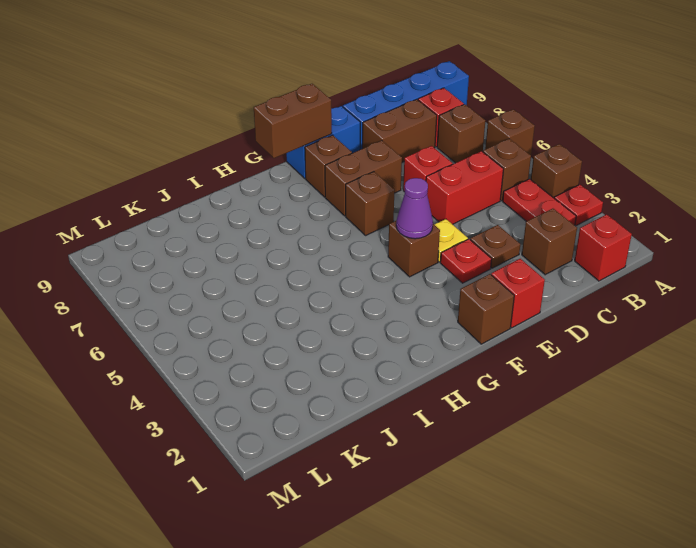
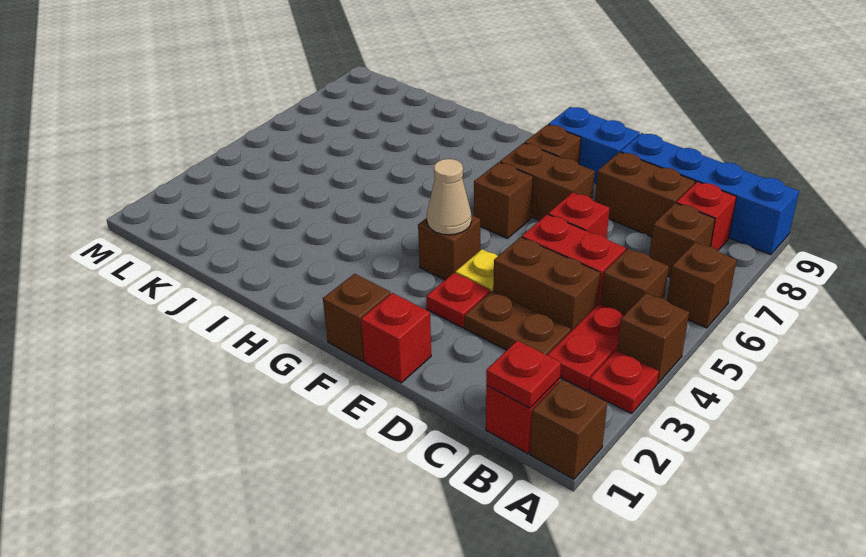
none -> red 1x1 plate [486,340,561,408]
brown 1x1 brick [522,209,577,275] -> brown 1x1 brick moved to [530,379,607,479]
brown 1x1 plate [470,225,520,268] -> brown 1x2 plate [465,291,571,355]
purple 1x1 cone [396,178,433,239] -> tan 1x1 cone [427,159,471,235]
brown 1x2 brick [254,84,332,158] -> brown 1x2 brick moved to [493,237,600,331]

